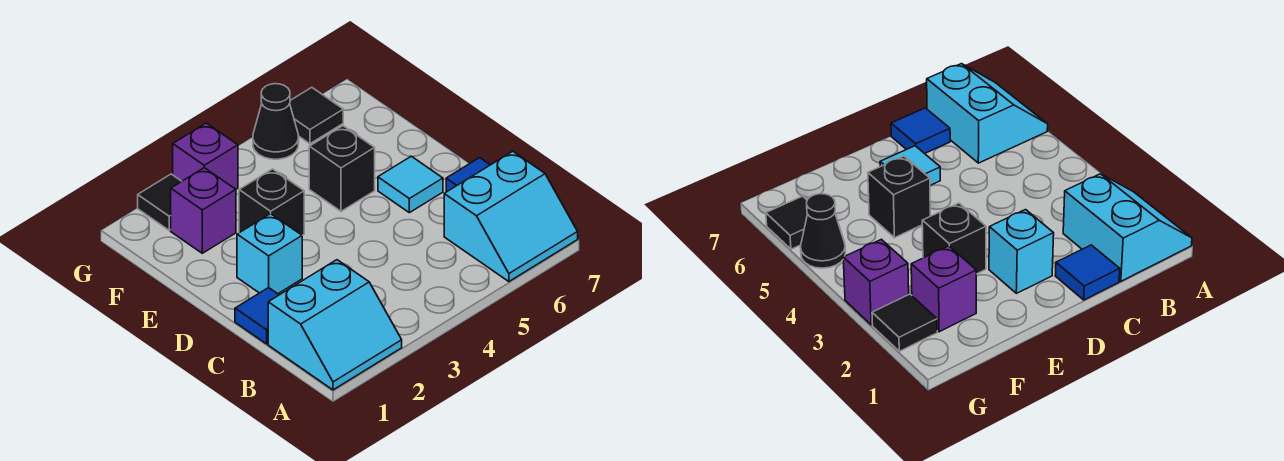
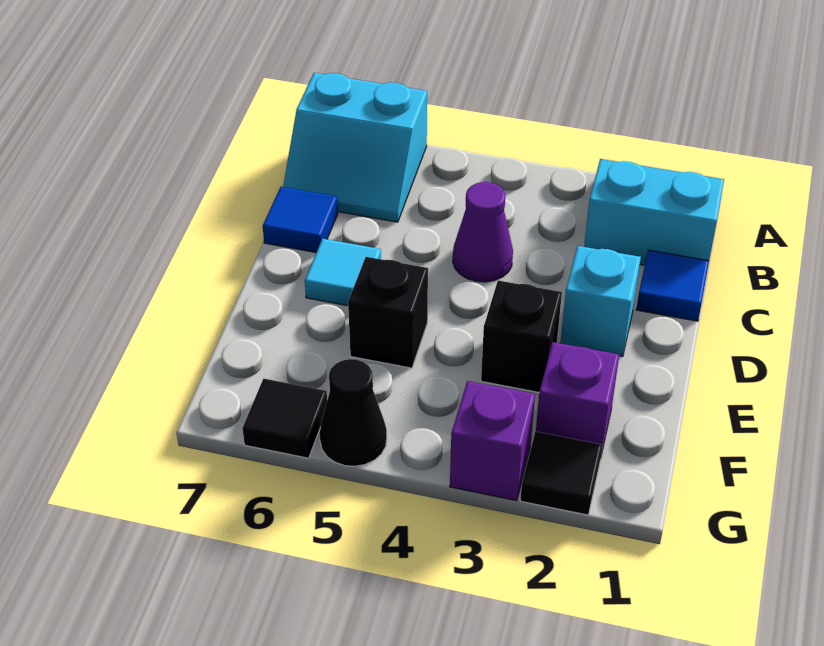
cyan 2x2 slope [444,151,578,282] -> cyan 2x2 slope turned to [283,73,427,222]
none -> purple 1x1 cone [453,182,513,282]

